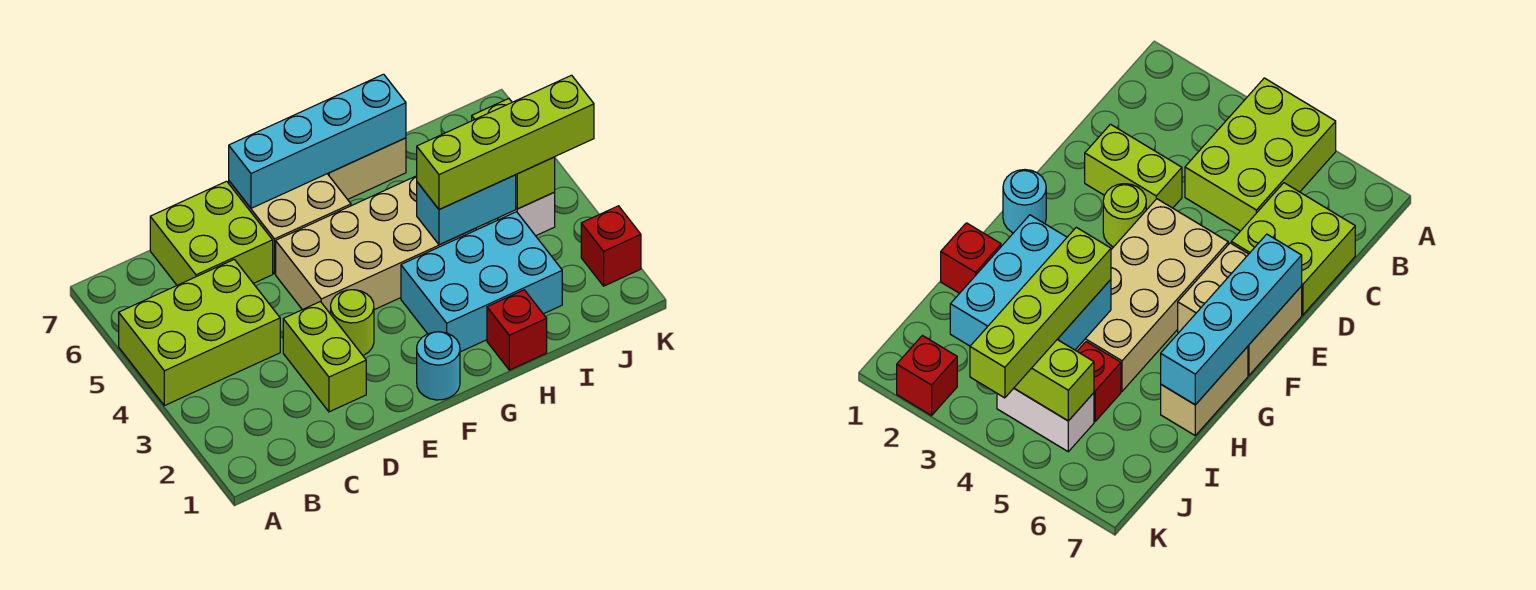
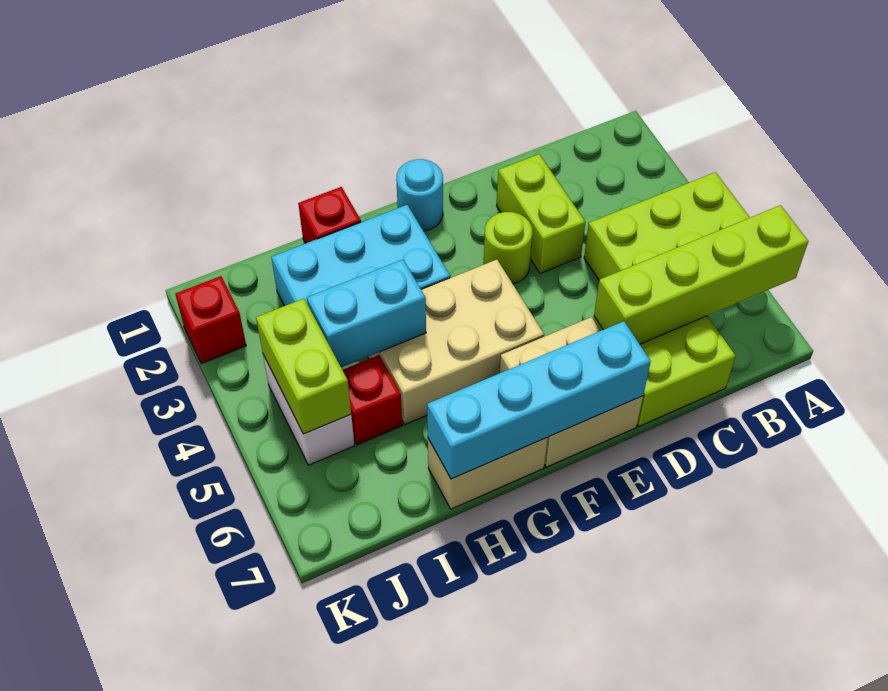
tan 2x4 brick [276,176,476,314] -> tan 2x3 brick [368,260,544,424]
lime 1x4 brick [417,75,594,210] -> lime 1x4 brick moved to [594,205,808,344]

